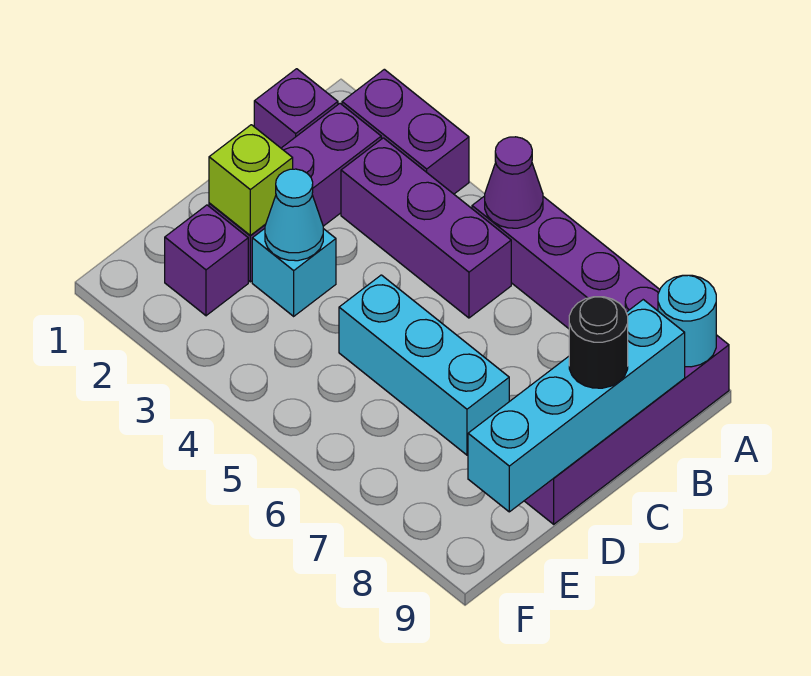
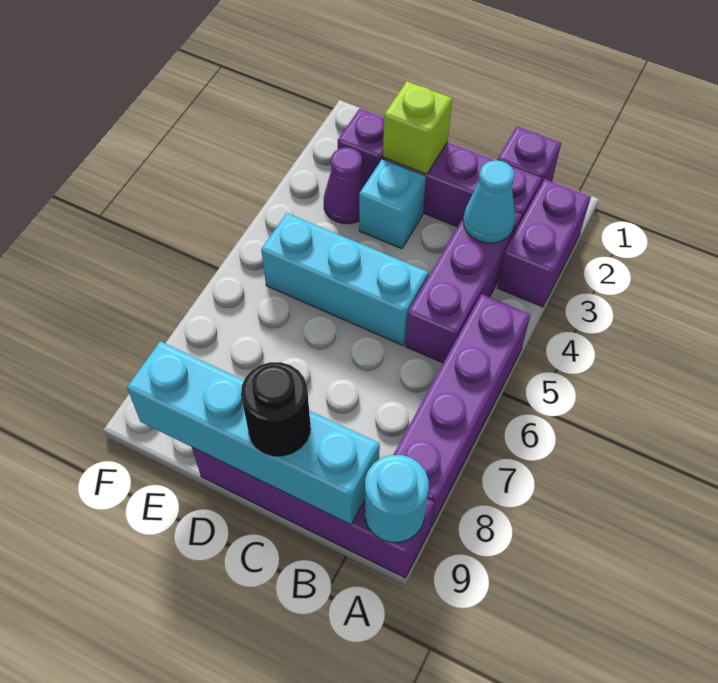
purple 1x1 cone [485,137,543,228] -> purple 1x1 cone moved to [324,147,366,224]
cyan 1x1 cone [265,169,323,261] -> cyan 1x1 cone moved to [463,160,516,243]
cyan 1x3 brick [339,275,509,455] -> cyan 1x3 brick turned to [261,213,428,345]

